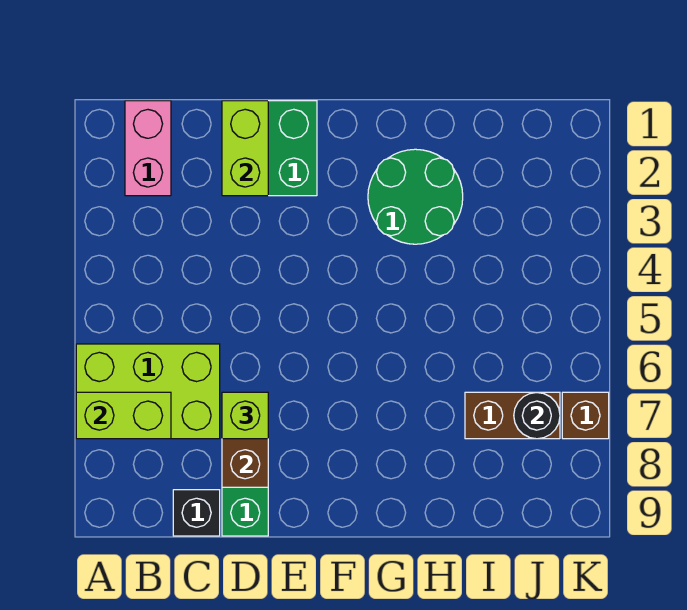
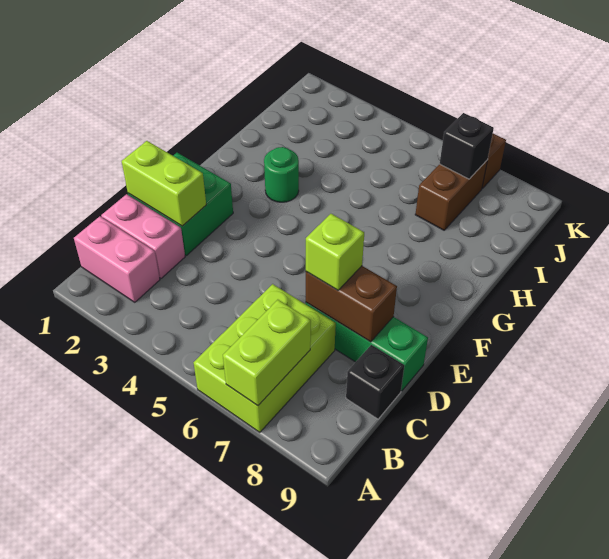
none -> pink 1x2 brick [101,194,185,278]
green 2x2 round brick [368,149,463,244] -> green 1x1 round brick [264,147,299,202]
black 1x1 round brick [514,392,560,439] -> black 1x1 brick [440,113,494,179]

